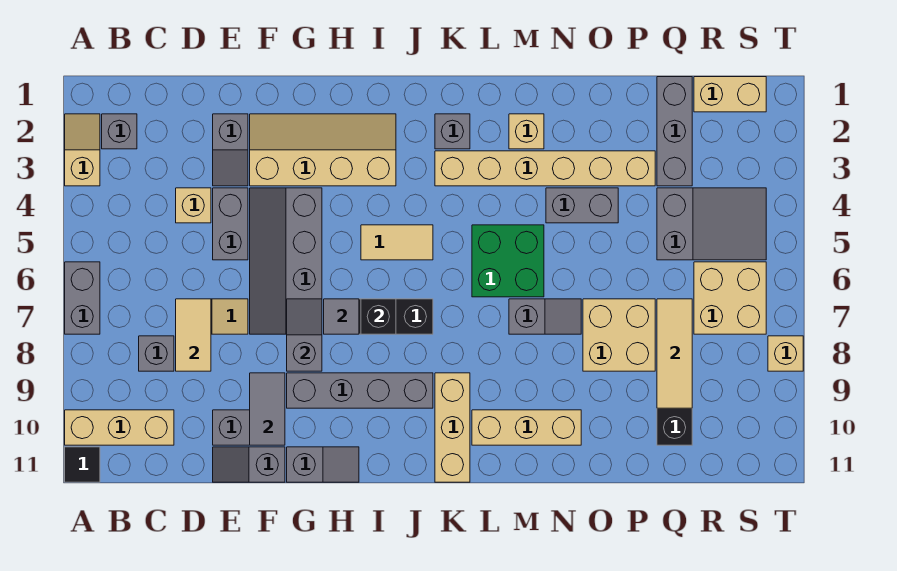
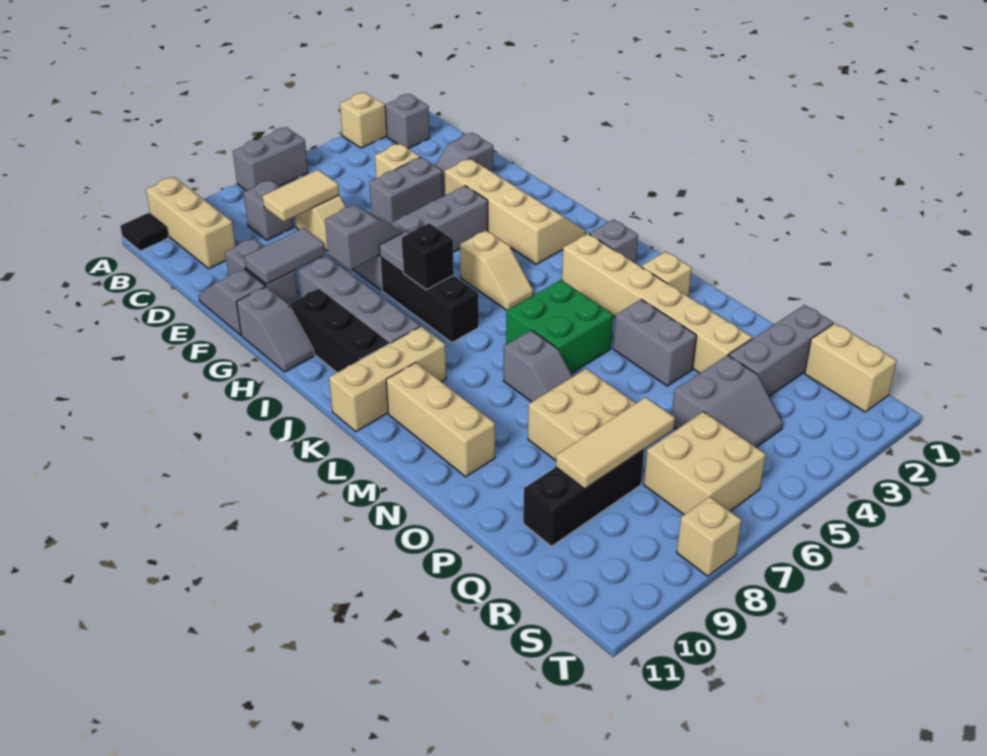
none -> black 1x3 brick [290,288,390,373]
tan 1x2 tile [361,225,433,260] -> tan 1x2 slope [460,230,533,310]
grey 2x3 slope [657,188,766,260] -> grey 2x2 slope [672,355,783,447]

